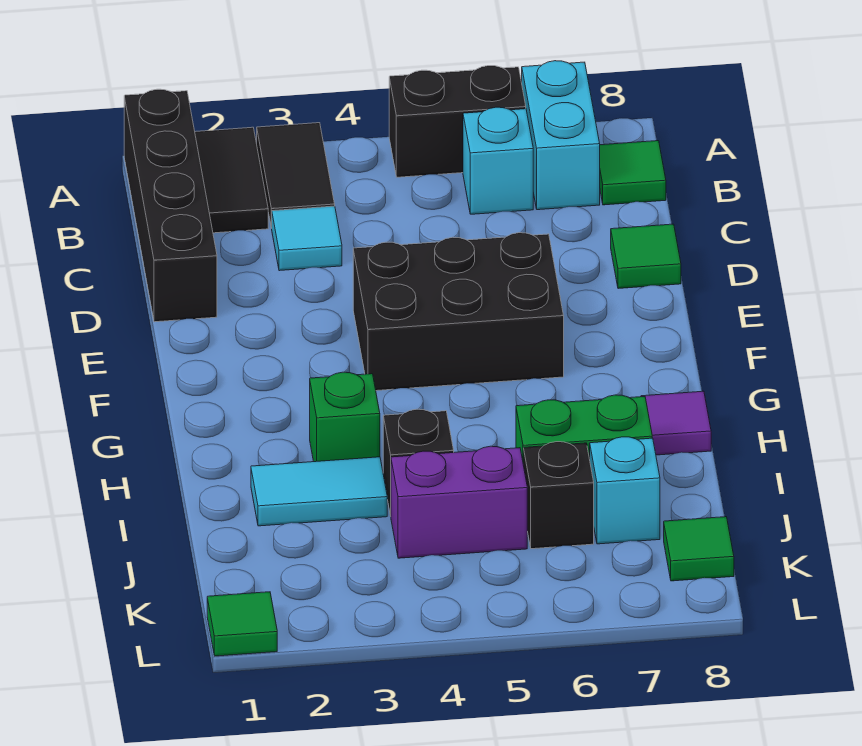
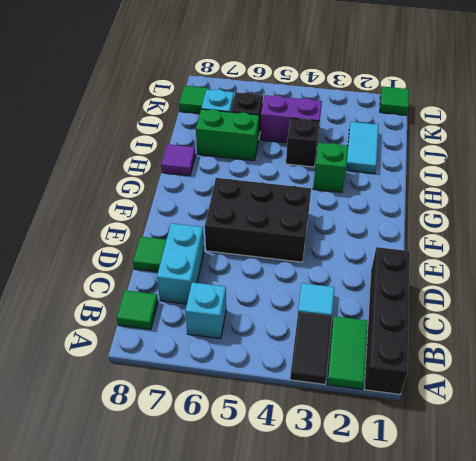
black 1x2 tile [195,127,268,233] -> green 1x2 tile [327,316,368,389]
black 1x2 brick [389,66,526,177] -> none
cyan 1x2 brick [522,61,600,210] -> cyan 1x2 brick moved to [157,223,204,304]
cyan 1x2 tile [251,457,387,526] -> cyan 1x2 tile turned to [346,122,379,174]

